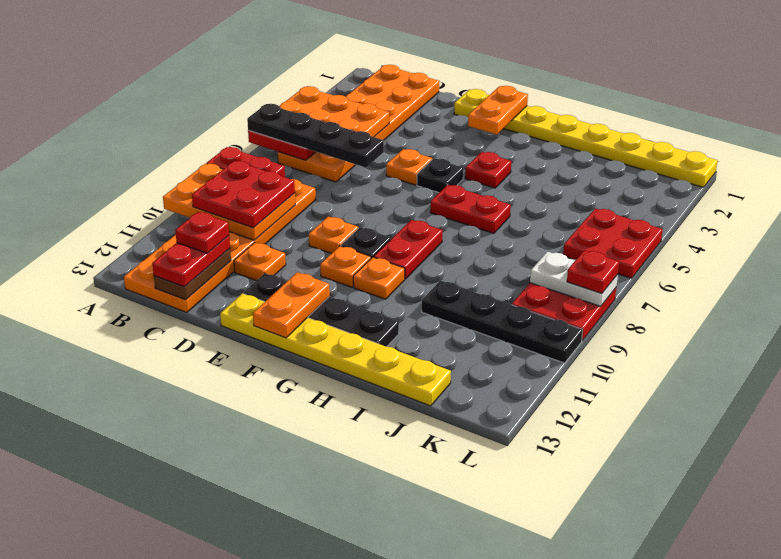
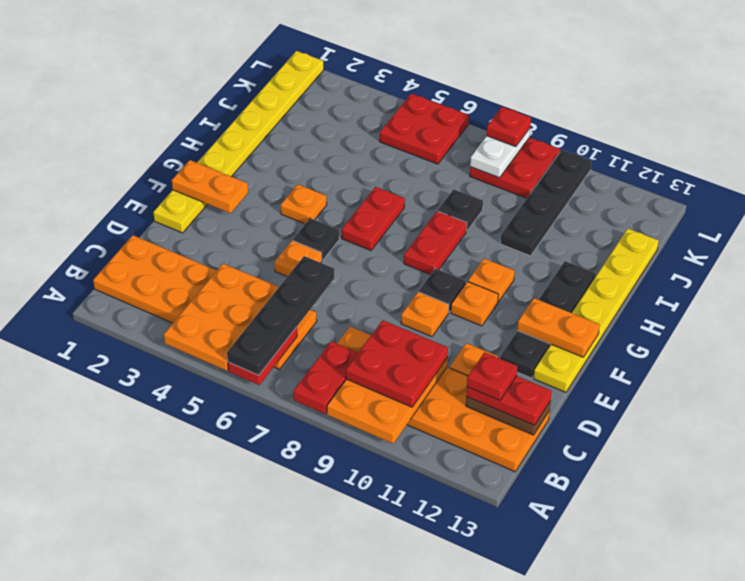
red 1x1 plate [465,152,511,188] -> orange 1x1 plate [281,184,327,224]
red 1x2 plate [374,220,443,279] -> red 1x2 plate turned to [404,211,467,275]
none -> black 1x1 plate [438,189,483,231]

